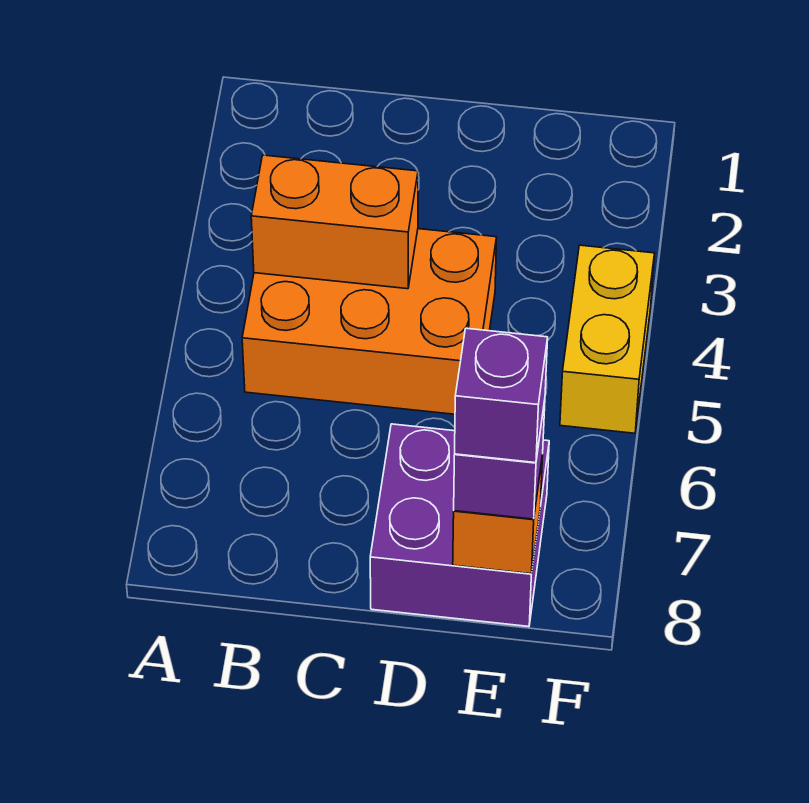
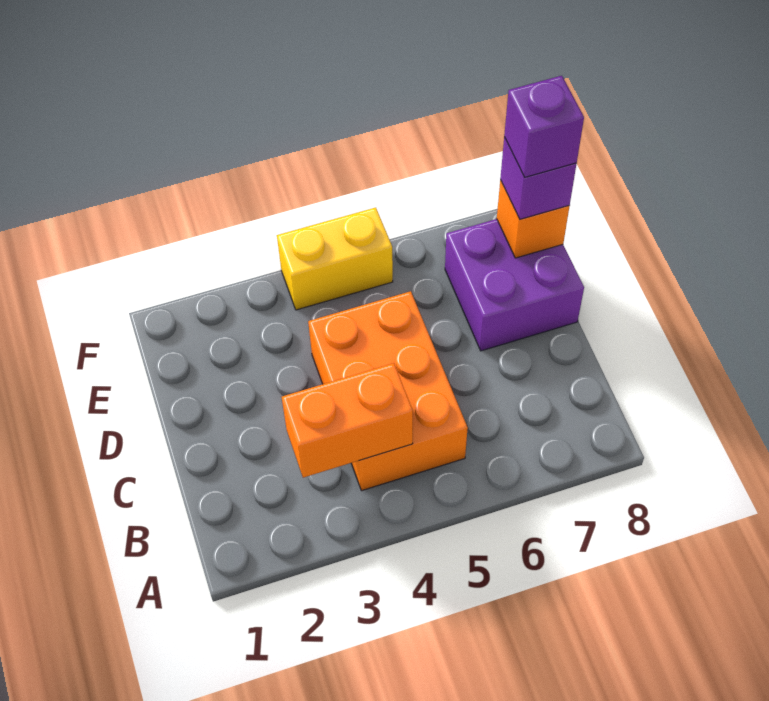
orange 1x2 brick [251,155,418,289] -> orange 1x2 brick turned to [282,363,413,478]

